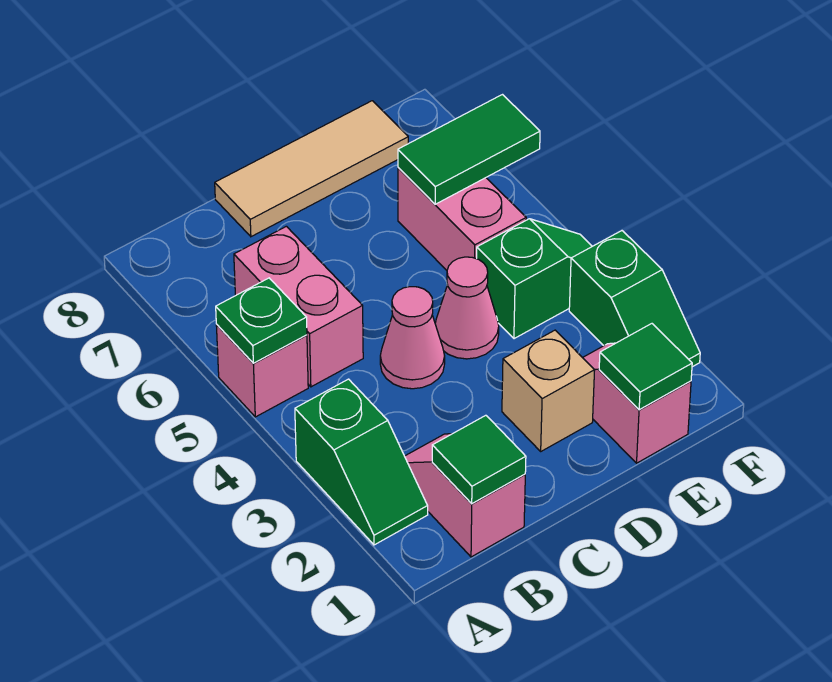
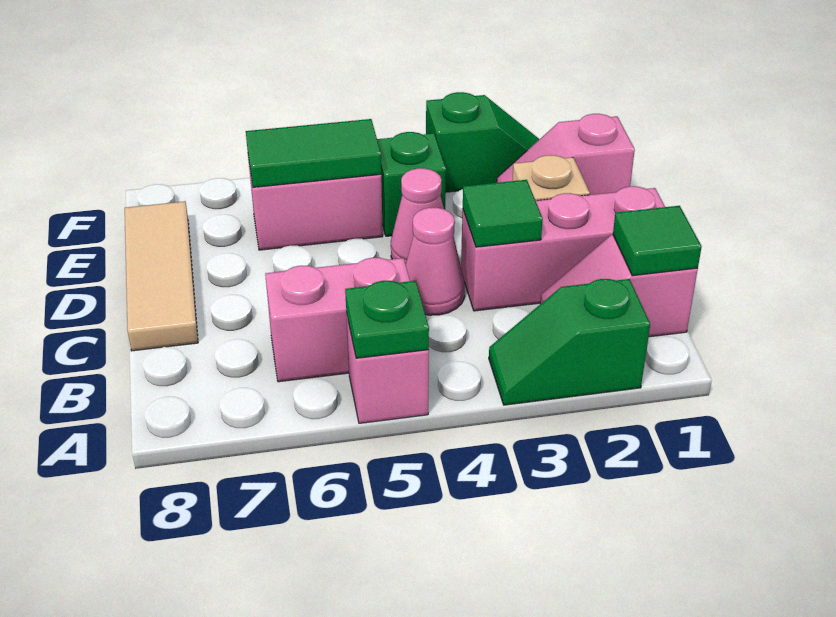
green 1x2 slope [295,379,428,545] -> green 1x2 slope turned to [489,279,650,405]
none -> pink 1x3 brick [461,186,665,311]
green 1x1 tile [599,324,692,410] -> green 1x1 tile moved to [463,180,543,247]
green 1x2 tile [398,95,540,204] -> green 1x2 tile turned to [246,119,381,187]

